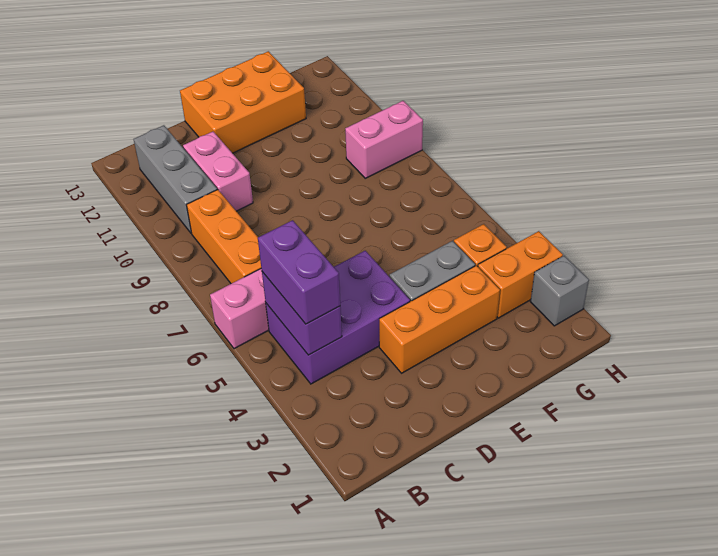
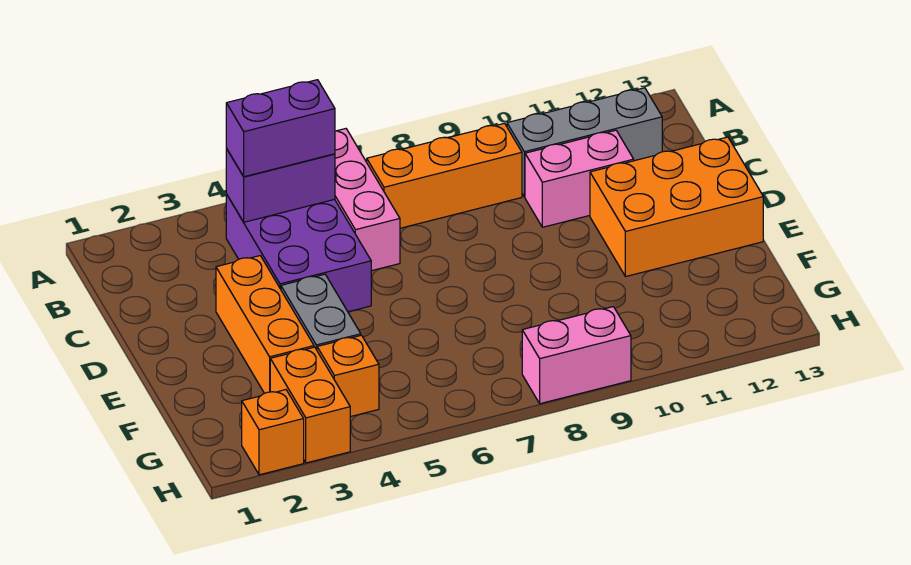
orange 2x3 brick [180,51,306,153] -> orange 2x3 brick turned to [590,137,763,277]
pink 1x2 brick [345,101,423,178] -> pink 1x2 brick turned to [522,307,631,404]
grey 1x1 brick [530,256,589,326] -> orange 1x1 brick [242,390,304,475]

